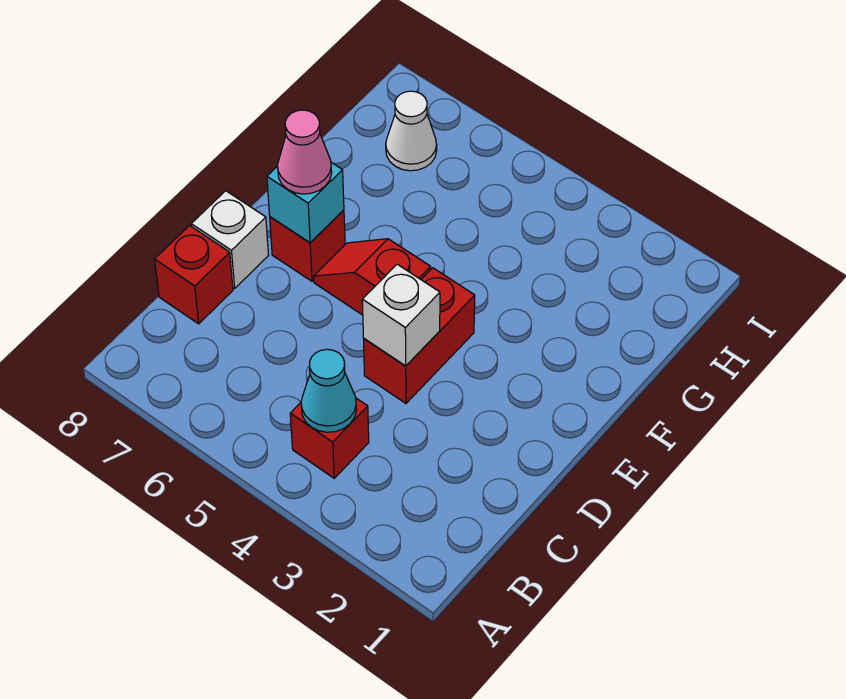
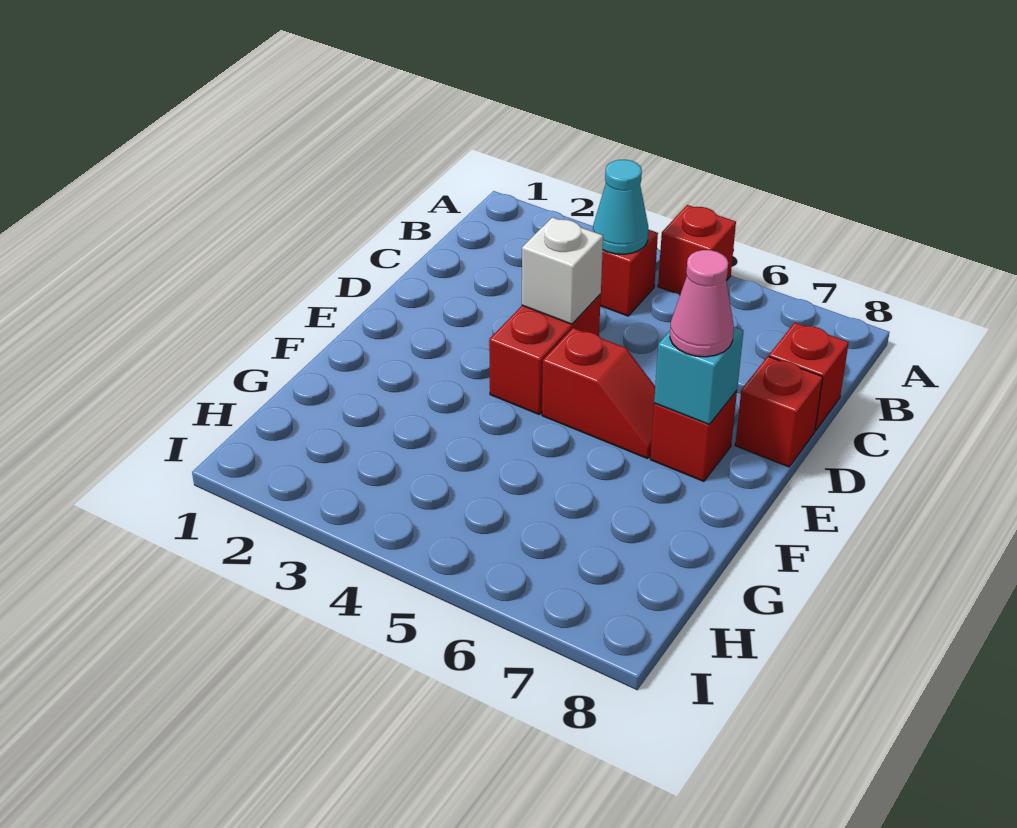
none -> red 1x1 brick [658,205,736,295]
white 1x1 brick [191,191,268,288] -> red 1x1 brick [735,356,823,467]
white 1x1 cone [386,91,437,171] -> none

